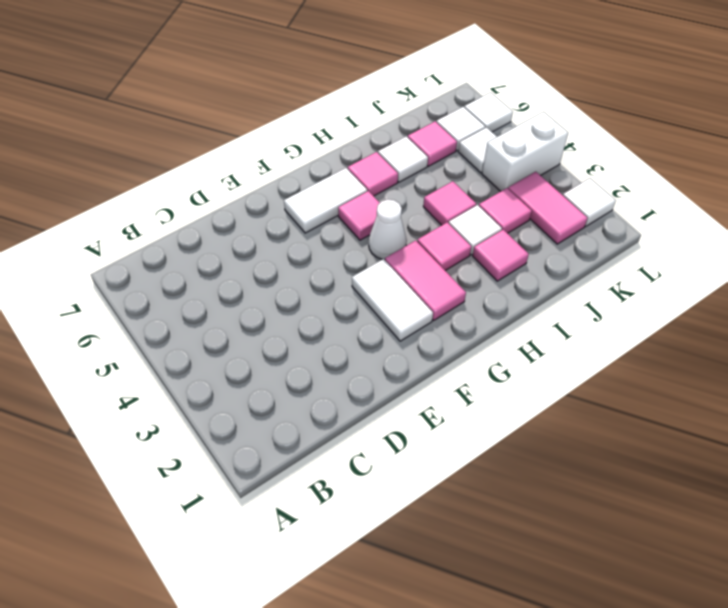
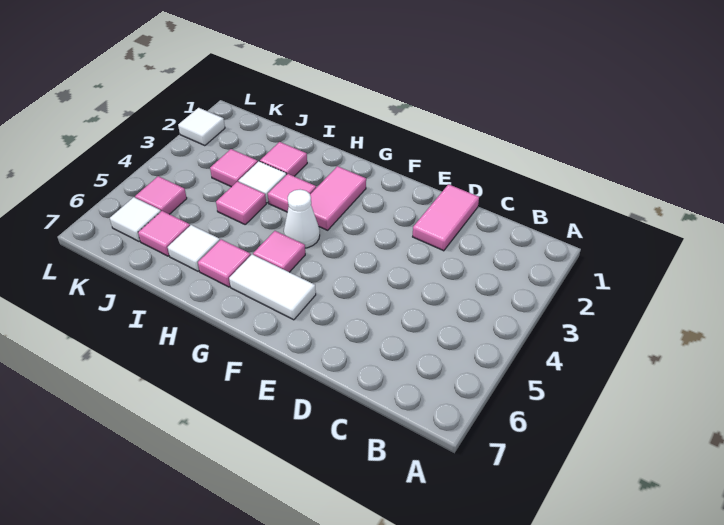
white 1x2 tile [352,259,433,341] -> none
pink 1x2 tile [508,172,587,244] -> pink 1x2 tile moved to [413,184,479,251]
white 1x2 brick [482,112,568,191] -> none
white 1x1 tile [458,127,497,173] -> pink 1x1 tile [135,176,187,214]
white 1x1 tile [464,93,513,132] -> none

